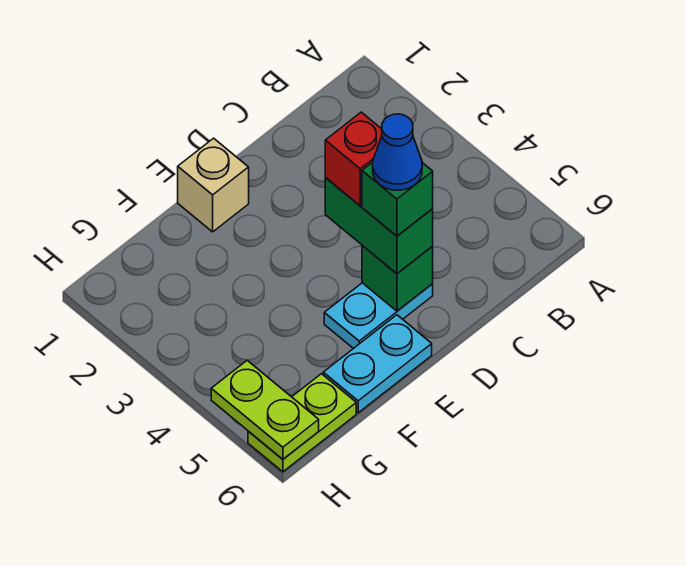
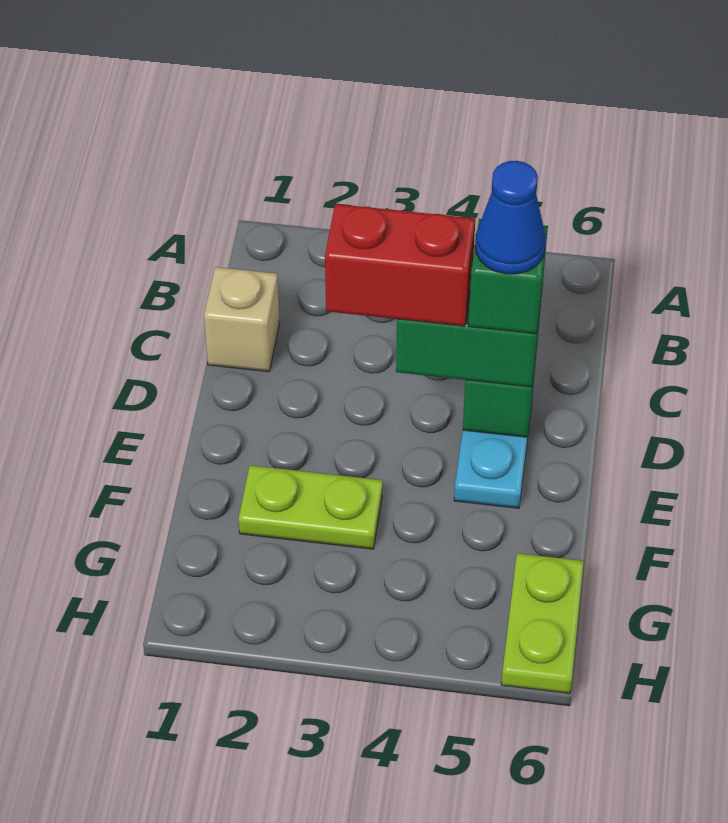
red 1x1 brick [325,112,382,206] -> red 1x2 brick [325,204,475,326]
tan 1x1 brick [178,138,249,232] -> tan 1x1 brick moved to [204,267,280,372]
cyan 1x2 plate [323,315,432,413] -> none
lime 1x2 plate [211,360,319,459] -> lime 1x2 plate moved to [239,465,383,549]

